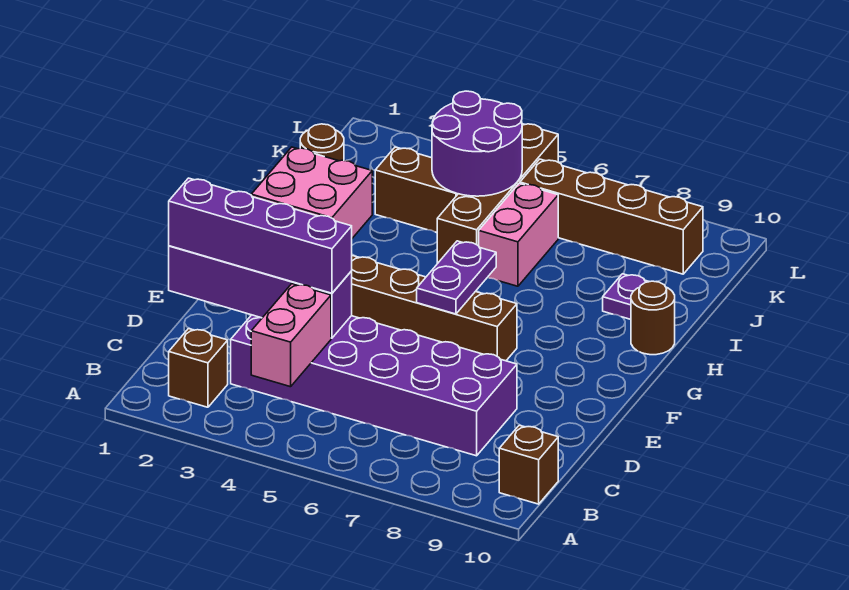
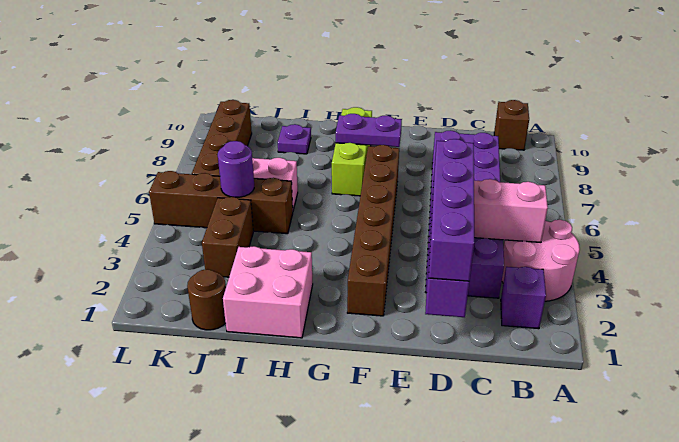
none -> pink 2x2 round brick [502,220,580,301]
brown 1x1 brick [169,329,228,407] -> purple 1x1 brick [501,267,546,329]
purple 1x2 plate [417,241,496,314] -> purple 1x2 plate moved to [336,114,402,147]
none -> lime 1x3 brick [332,107,372,196]
brown 1x1 round brick [631,281,675,355] -> none
purple 2x2 round brick [432,91,522,196] -> purple 1x1 round brick [218,141,254,197]

